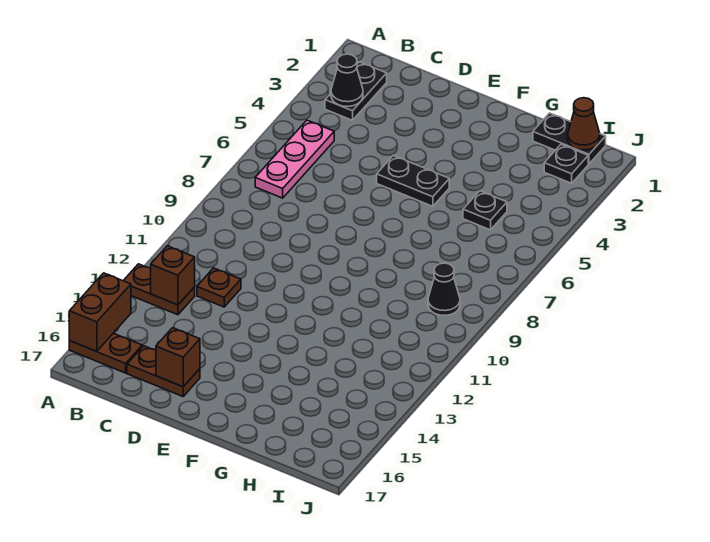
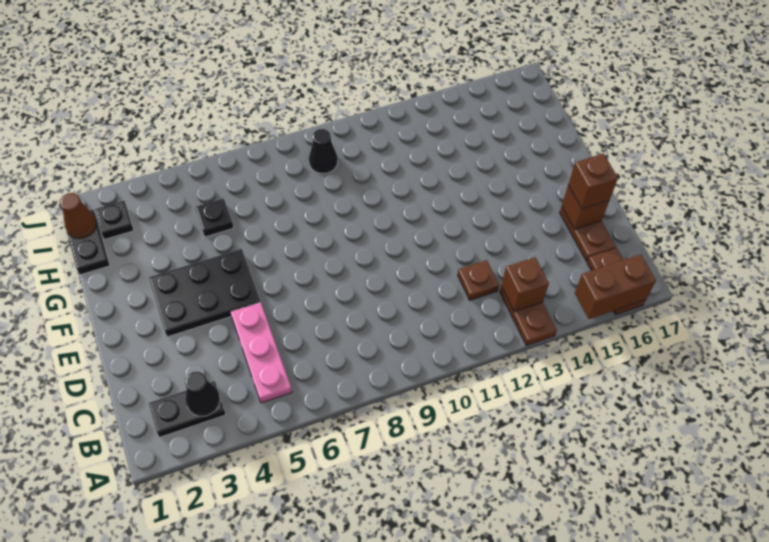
pink 1x3 plate [255,120,334,198] -> pink 1x3 plate turned to [231,302,292,403]
none -> brown 1x1 brick [568,154,618,209]
black 1x2 plate [377,156,449,206] -> black 2x3 plate [149,249,260,337]

